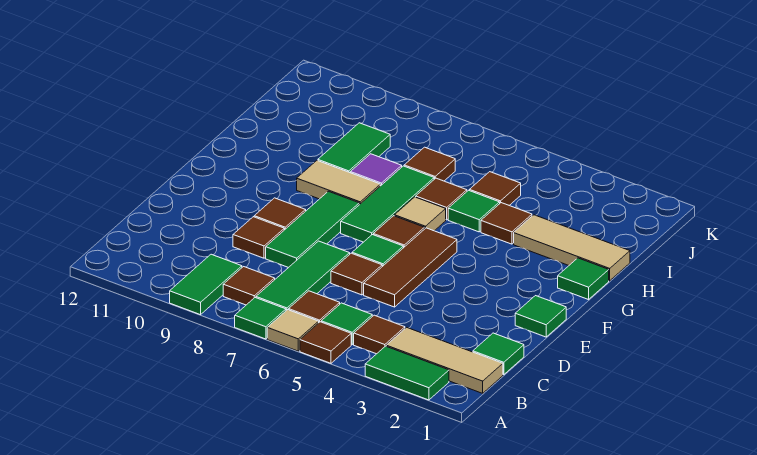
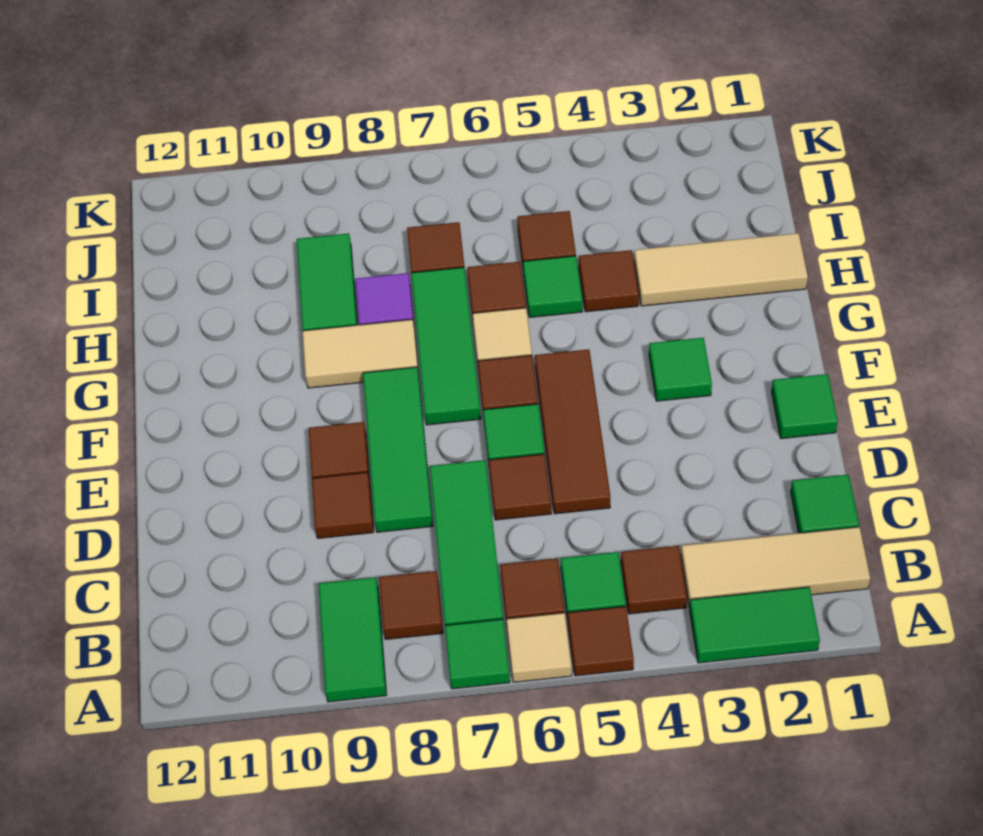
green 1x1 tile [558,258,609,300] -> green 1x1 tile moved to [649,338,712,401]

